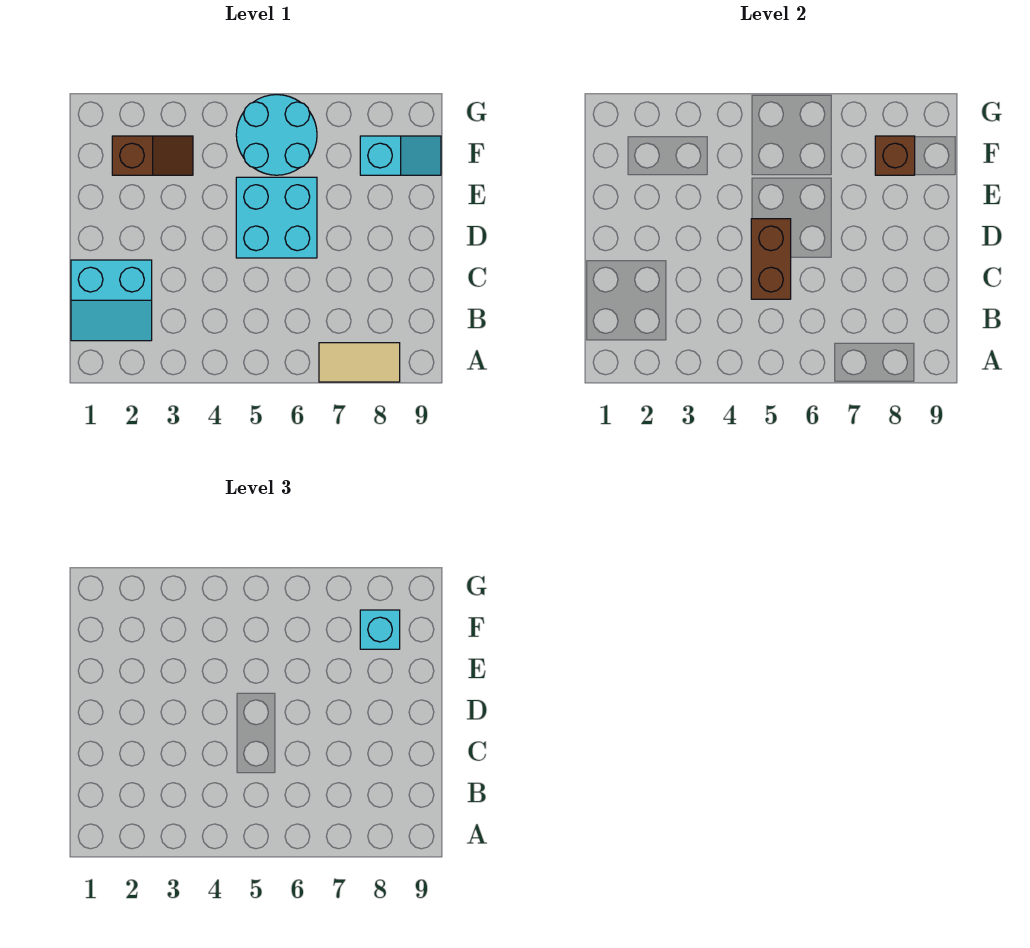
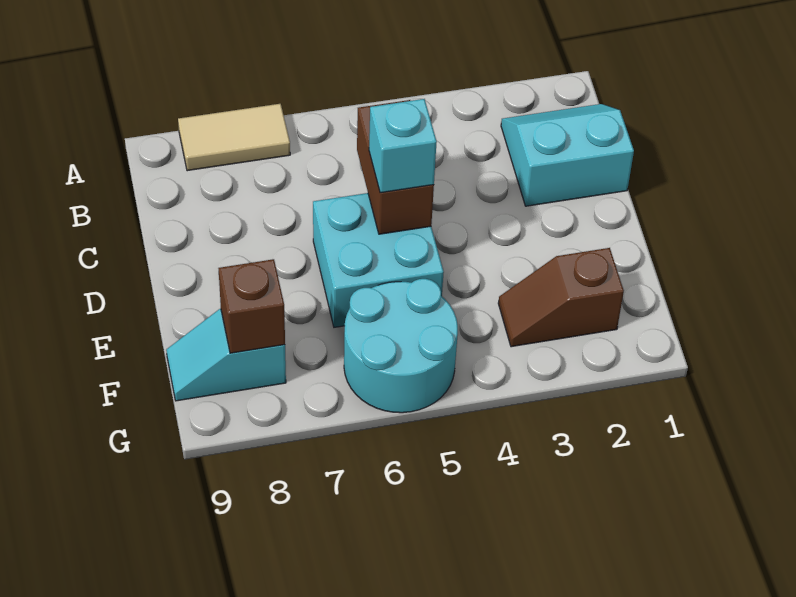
cyan 1x1 brick [360,610,400,649] -> cyan 1x1 brick moved to [369,99,437,193]

